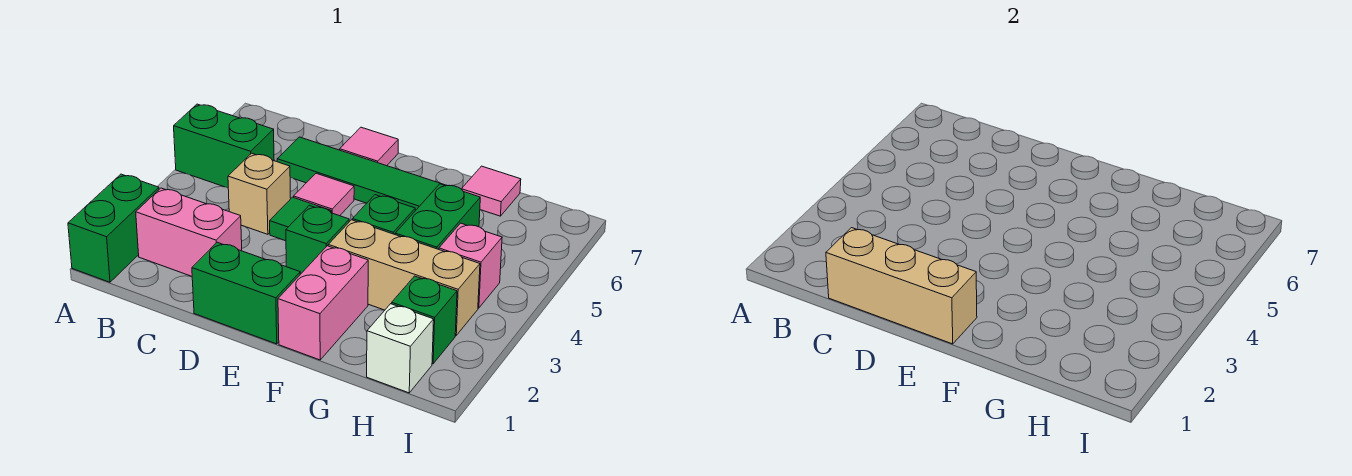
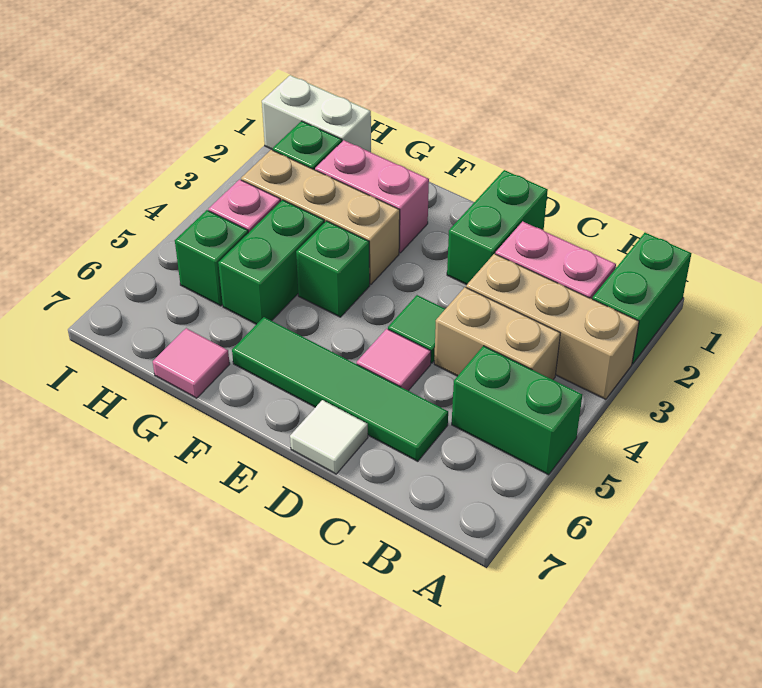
tan 1x3 brick [826,228,977,344] -> tan 1x3 brick moved to [466,254,639,399]
tan 1x1 brick [228,153,291,234] -> tan 1x2 brick [434,287,560,380]
green 1x2 brick [192,242,300,344] -> green 1x2 brick turned to [447,170,548,285]
pink 1x1 tile [340,127,398,166] -> white 1x1 tile [290,400,368,474]
green 1x1 brick [286,205,349,274] -> green 1x1 brick moved to [175,210,248,306]
pink 1x2 brick [278,246,368,360] -> pink 1x2 brick turned to [315,140,429,253]
white 1x1 brick [367,304,434,393] -> white 1x2 brick [262,75,371,152]

